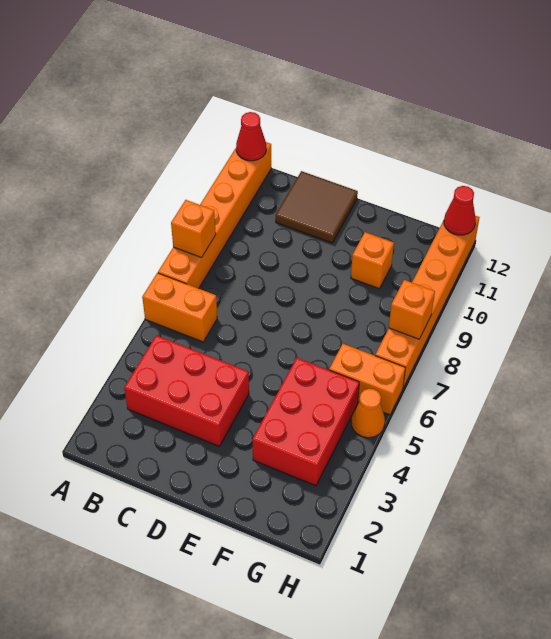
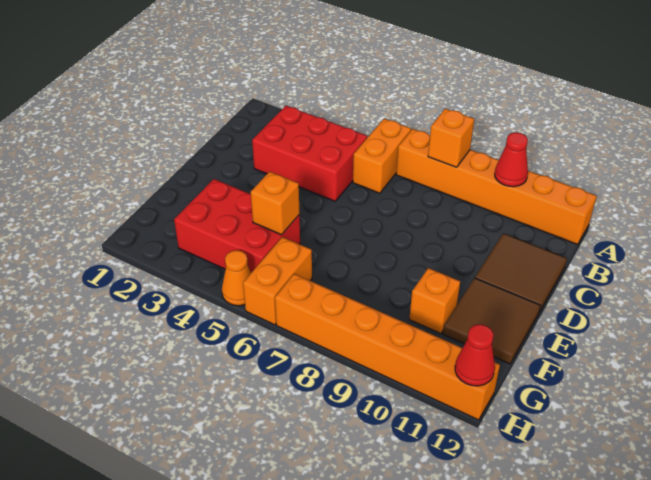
red 1x1 cone [236,112,266,161] -> red 1x1 cone moved to [495,132,528,187]
red 2x3 brick [124,335,249,446] -> red 2x3 brick turned to [252,106,367,201]
none -> brown 2x2 tile [443,278,540,364]
orange 1x1 brick [389,280,435,339] -> orange 1x1 brick moved to [251,172,300,235]

